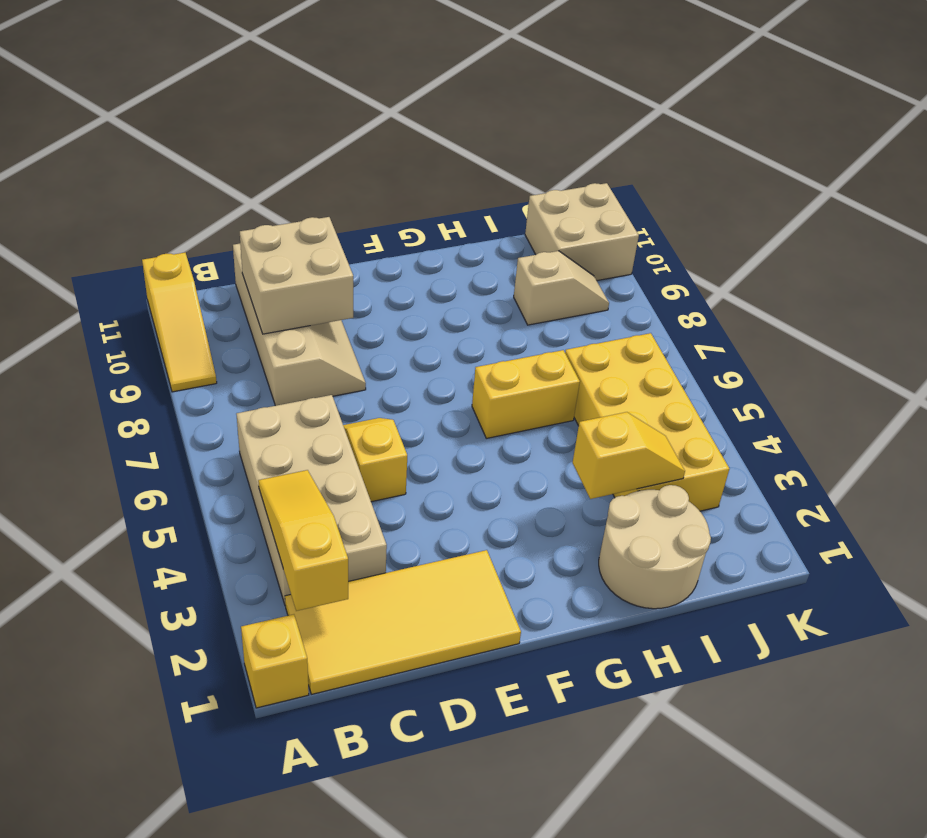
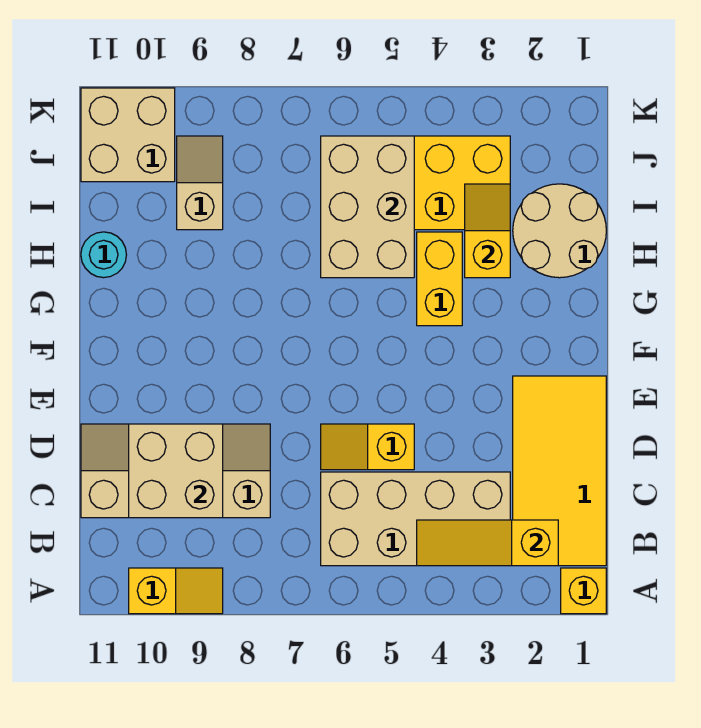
yellow 1x3 slope [142,253,217,392] -> yellow 1x2 slope [129,568,223,614]
yellow 1x2 brick [472,350,580,438] -> yellow 1x2 brick moved to [417,232,462,326]
none -> tan 2x3 brick [321,136,414,278]
none -> cyan 1x1 round brick [81,232,126,278]

